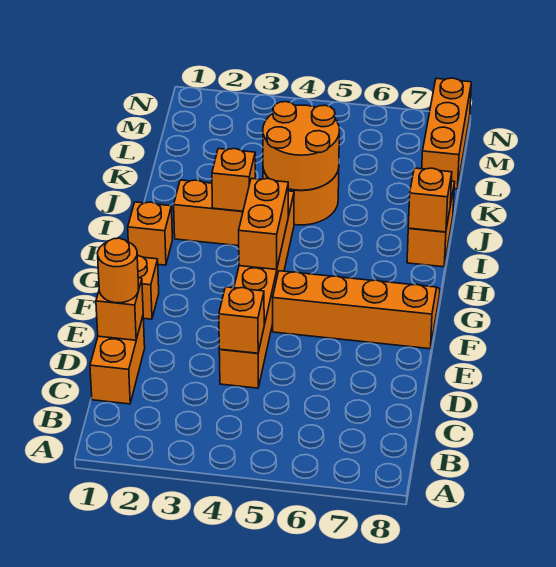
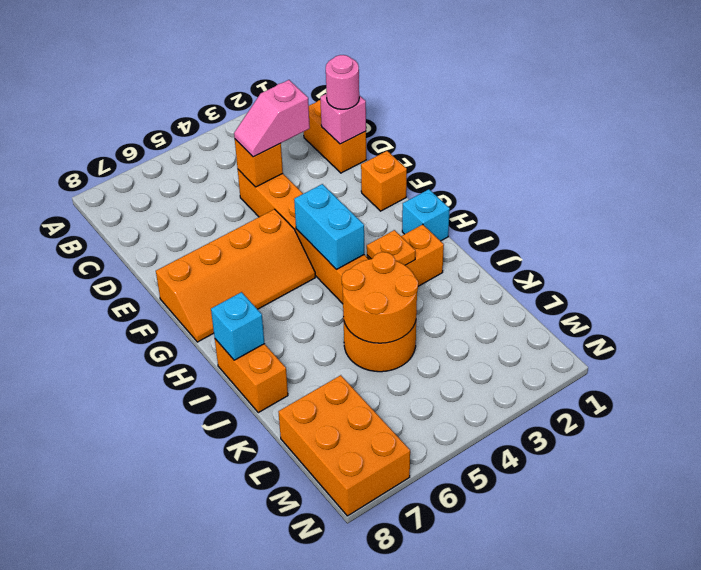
orange 1x1 brick [96,278,143,340] -> pink 1x1 brick [320,94,366,144]
orange 1x1 round brick [98,238,139,303] -> pink 1x1 round brick [326,55,359,109]
none -> pink 1x2 slope [234,80,310,157]
orange 1x2 brick [239,178,288,269] -> cyan 1x2 brick [294,184,364,269]
orange 1x1 brick [128,202,172,265] -> cyan 1x1 brick [402,189,450,241]
orange 1x1 brick [212,149,255,211] -> orange 1x1 plate [367,230,415,265]
orange 1x1 brick [408,168,452,232] -> cyan 1x1 brick [211,292,265,360]
orange 1x3 brick [422,78,471,189] -> orange 2x3 brick [279,375,410,516]

